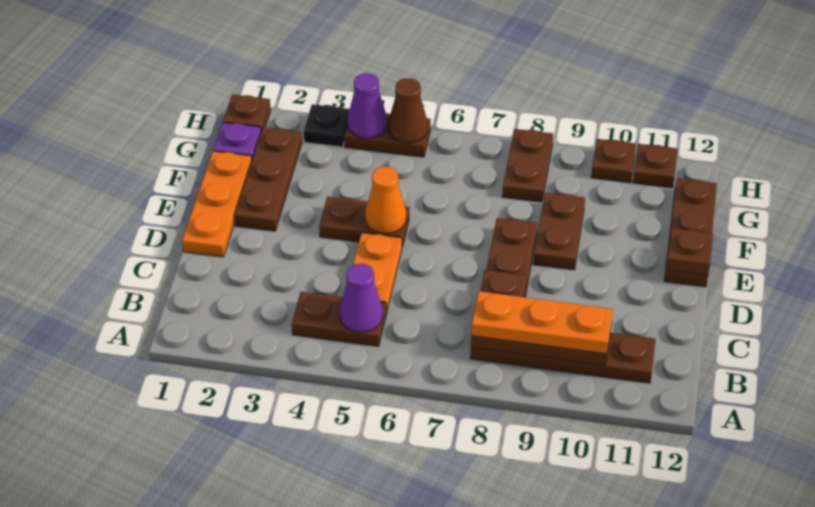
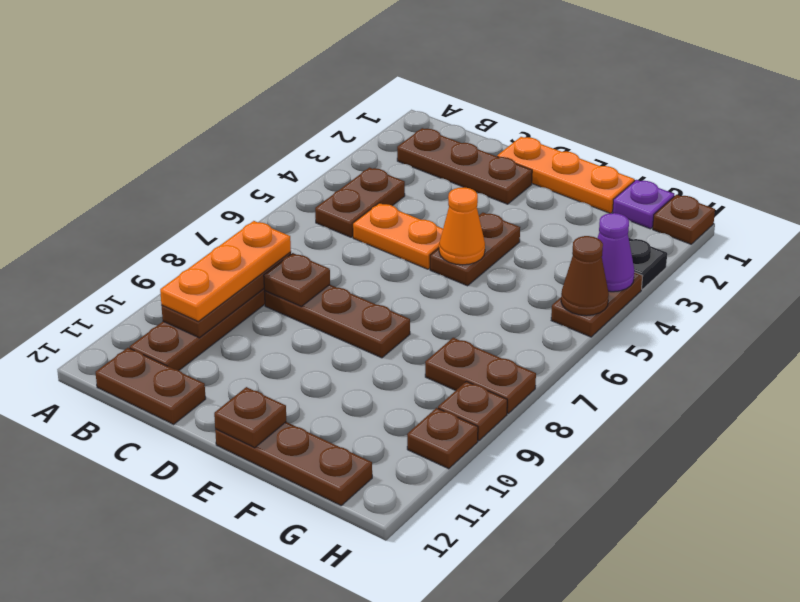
purple 1x1 cone [340,264,383,332] -> none
brown 1x3 plate [235,127,302,231] -> brown 1x3 plate moved to [397,128,532,204]
brown 1x2 plate [533,193,585,270] -> brown 1x2 plate moved to [96,348,206,424]
brown 1x1 plate [633,144,678,188] -> brown 1x1 plate moved to [438,381,507,441]

